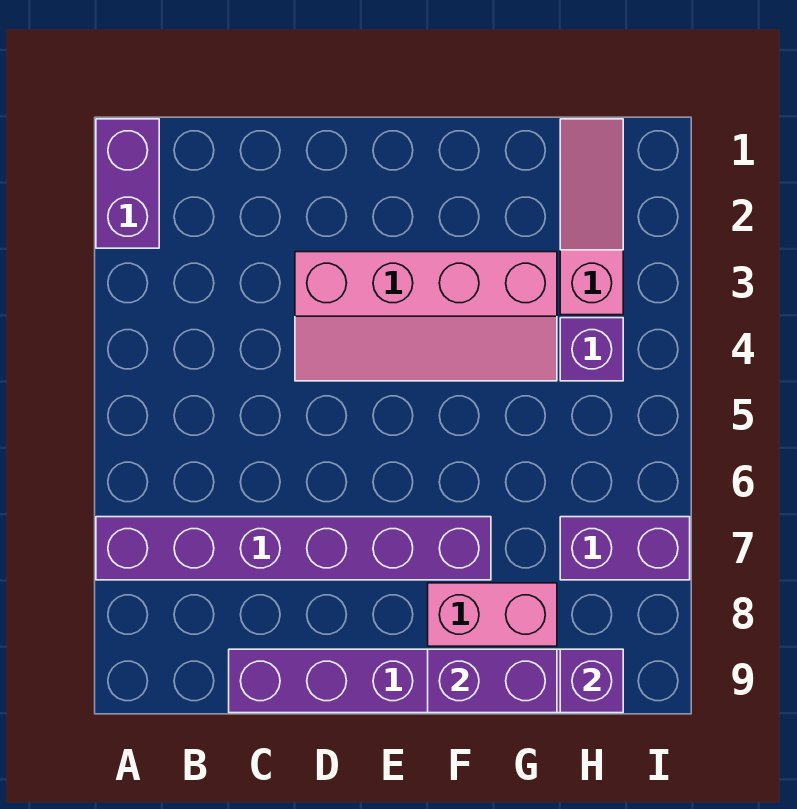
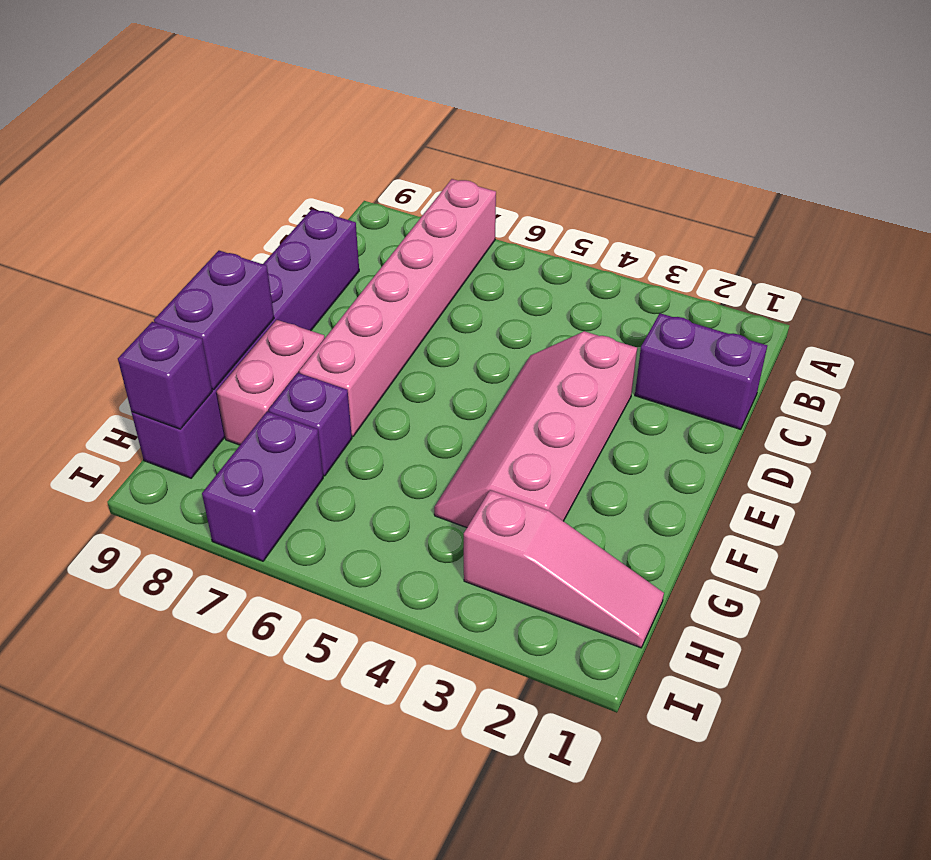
purple 1x2 brick [96,119,159,248] -> purple 1x2 brick moved to [635,313,767,429]
purple 1x6 brick [96,517,491,580] -> pink 1x6 brick [299,179,496,436]
purple 1x1 brick [560,318,623,381] -> purple 1x1 brick moved to [269,373,352,476]

